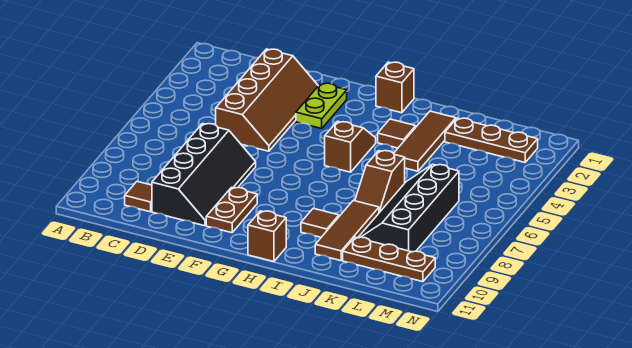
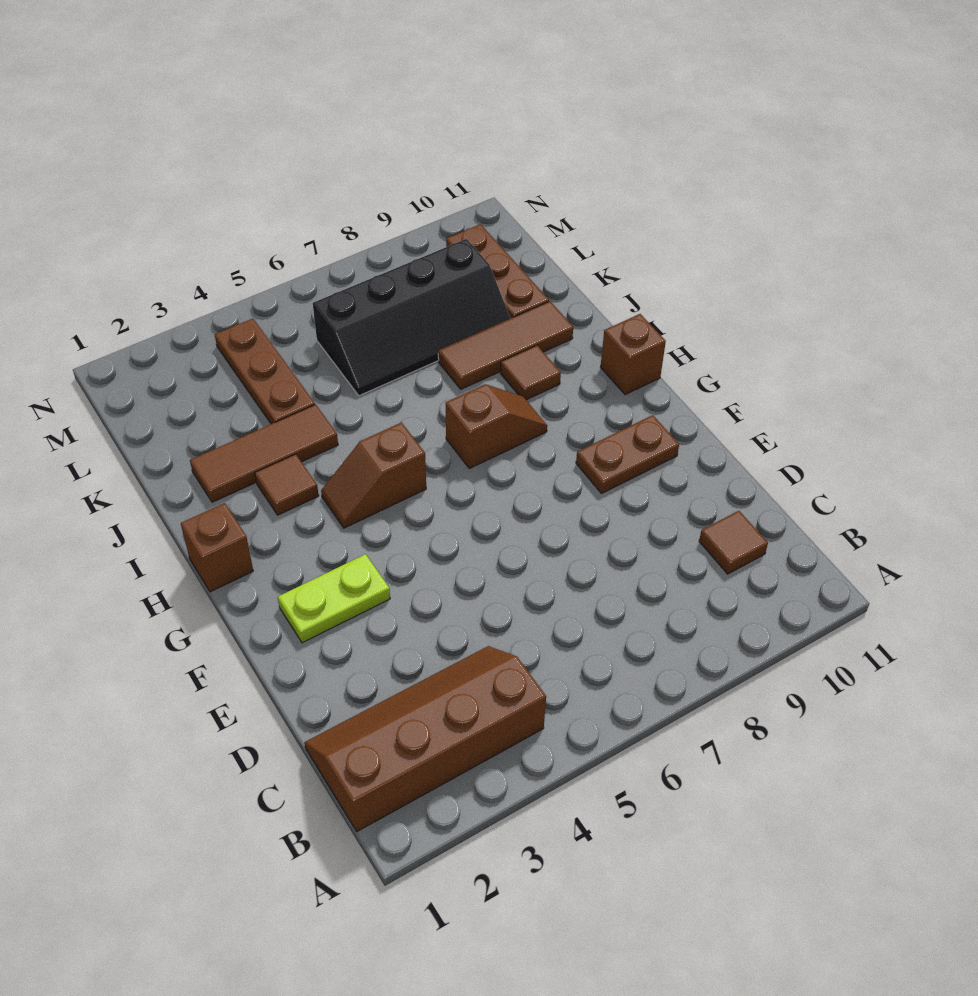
brown 2x4 slope [216,49,318,151] -> brown 2x4 slope moved to [304,646,546,831]
black 2x4 slope [152,124,256,226] -> none
brown 1x2 slope [355,151,405,213] -> brown 1x2 slope moved to [446,384,547,469]
brown 1x3 plate [445,118,538,162] -> brown 1x3 plate moved to [215,319,315,424]

